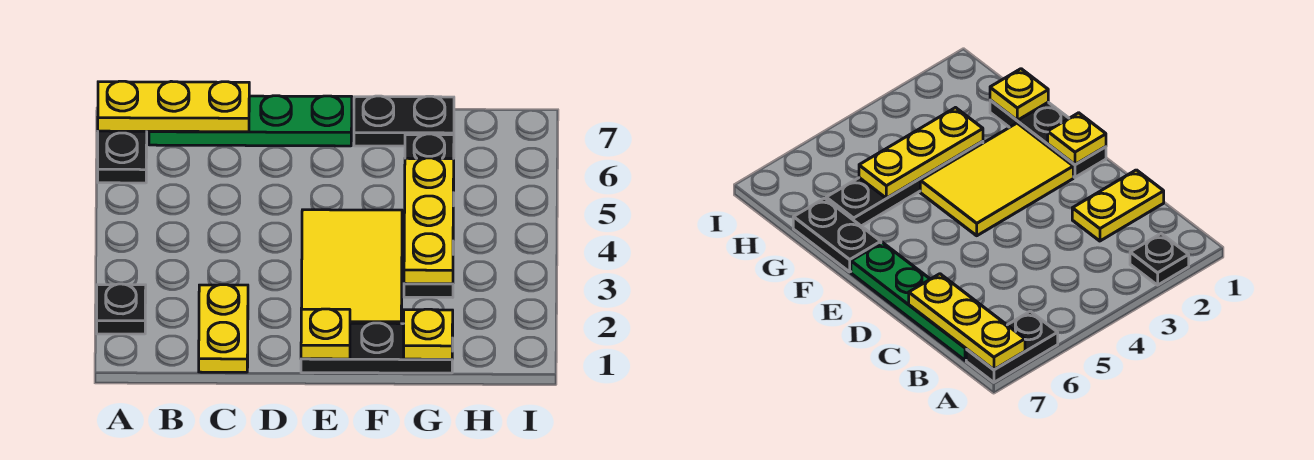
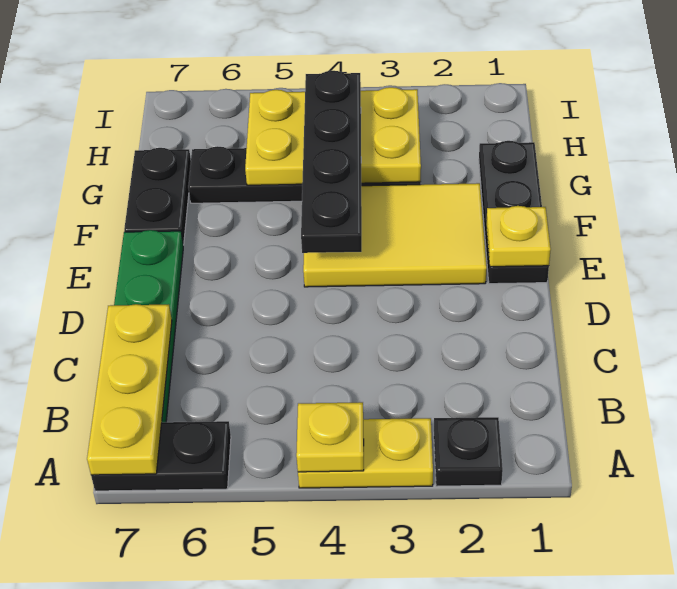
yellow 1x2 plate [199,285,248,372] -> yellow 1x2 plate moved to [298,418,433,488]
none -> black 1x4 plate [301,71,362,253]
yellow 1x1 plate [404,309,453,359] -> yellow 1x1 plate moved to [296,402,364,472]
yellow 1x3 plate [404,158,454,284] -> yellow 2x3 plate [245,87,421,185]

